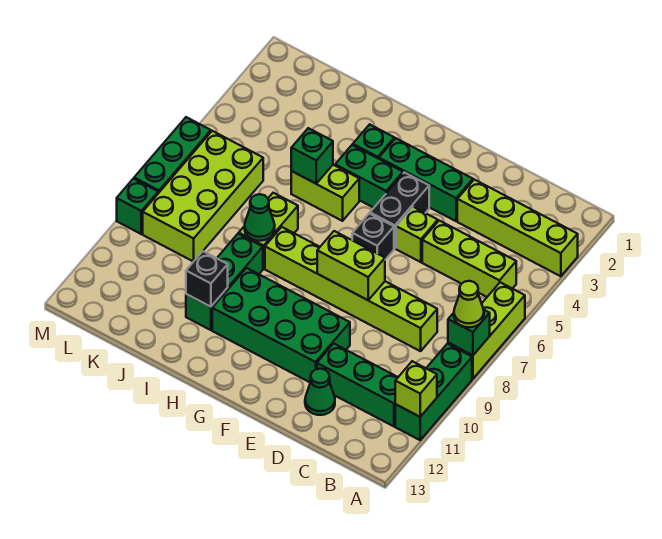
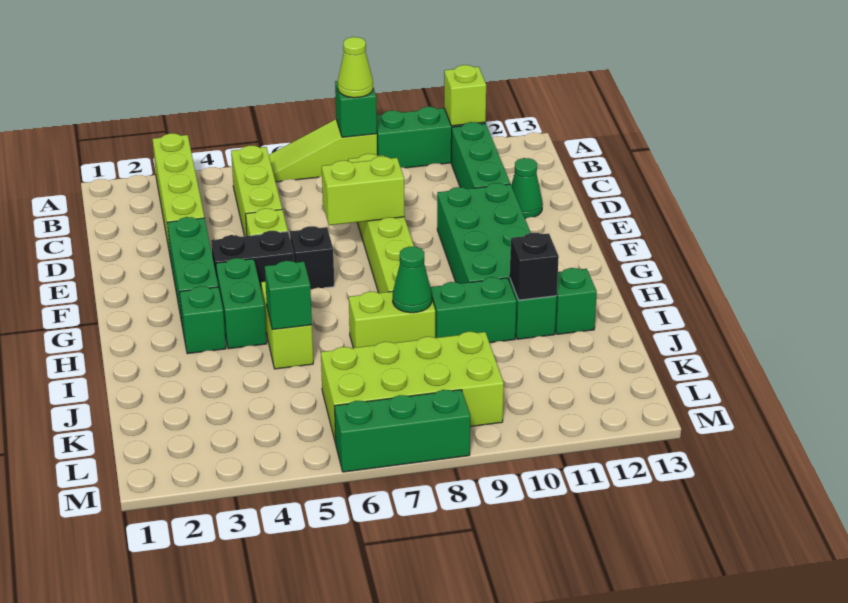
lime 1x3 brick [448,282,525,379] -> lime 1x3 slope [269,119,377,182]
lime 1x2 brick [317,231,385,300] -> lime 1x2 brick turned to [322,156,404,225]
green 1x1 brick [117,179,158,234] -> green 1x1 brick moved to [555,268,597,334]

